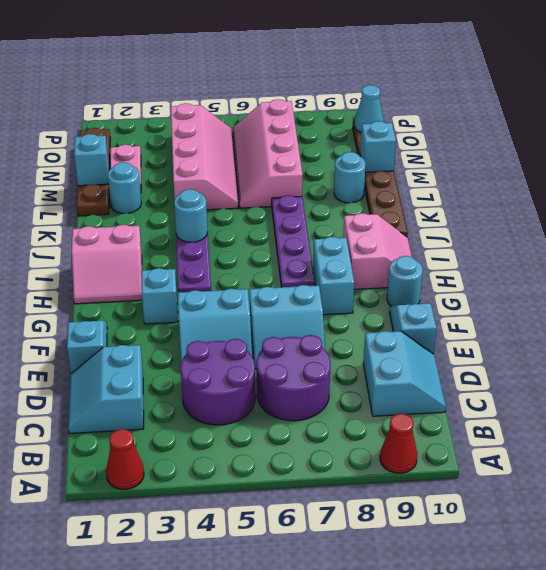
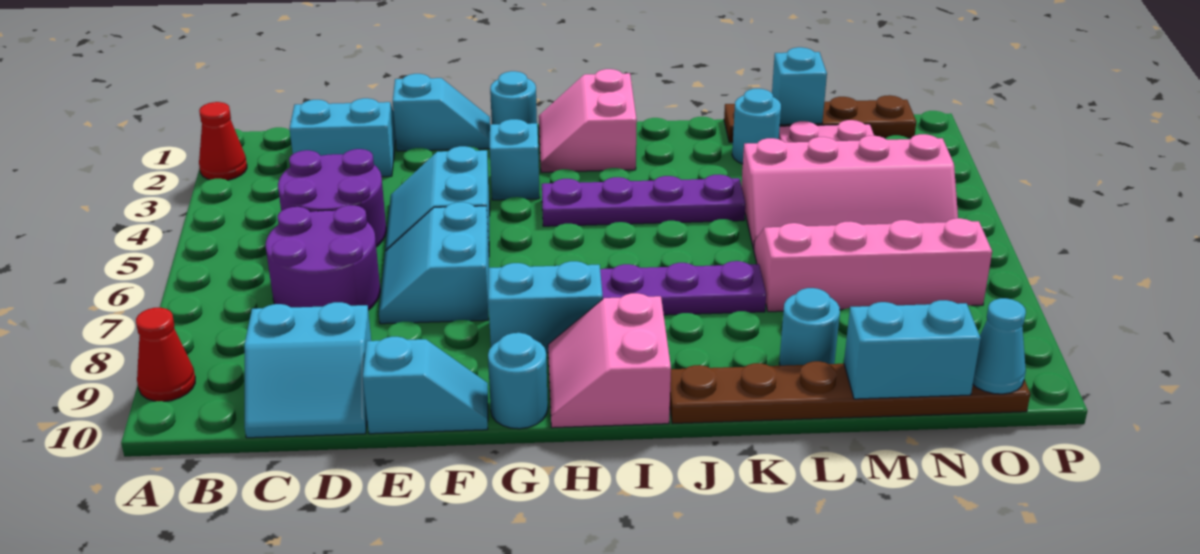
pink 2x2 slope [343,213,412,289] -> pink 2x2 slope turned to [548,293,671,428]
cyan 1x1 round brick [174,189,208,242] -> cyan 1x1 round brick moved to [490,71,537,124]
cyan 1x1 brick [360,121,396,172] -> cyan 1x2 brick [844,300,981,399]

